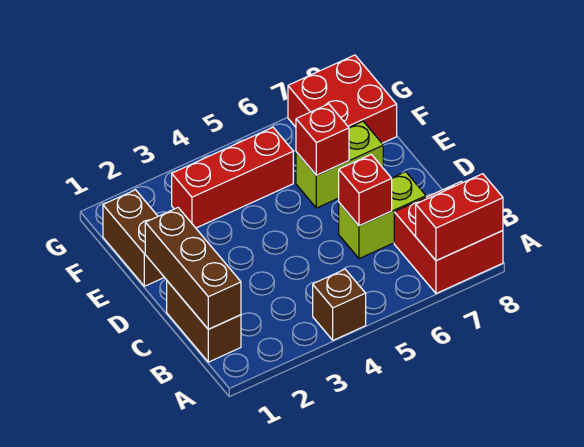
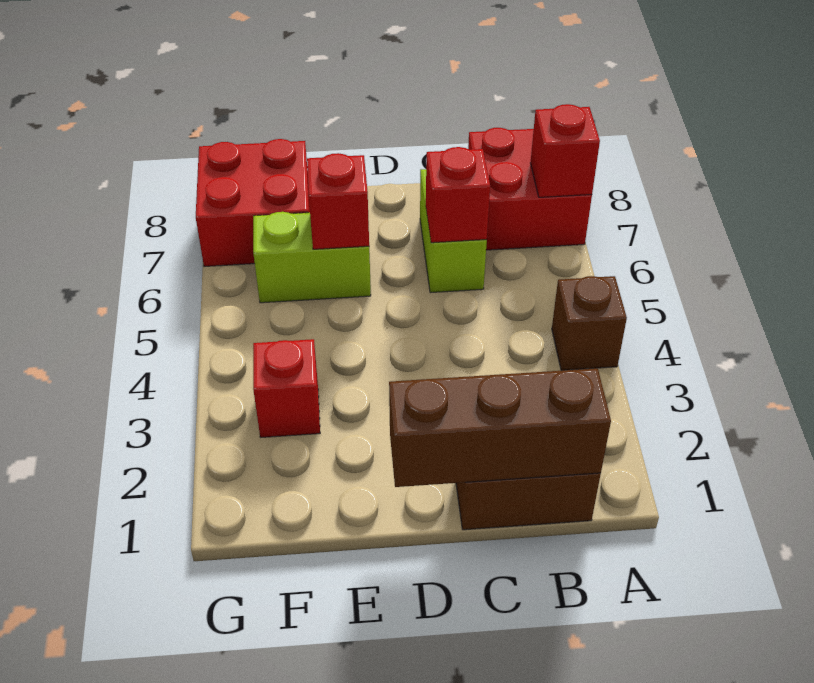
red 1x2 brick [416,174,503,261] -> red 1x1 brick [531,104,600,197]
brown 1x2 brick [103,190,164,286] -> none
lime 1x2 brick [296,121,383,208] -> lime 1x2 brick turned to [253,212,371,303]
red 1x3 brick [172,127,293,228] -> red 1x1 brick [253,339,320,437]

